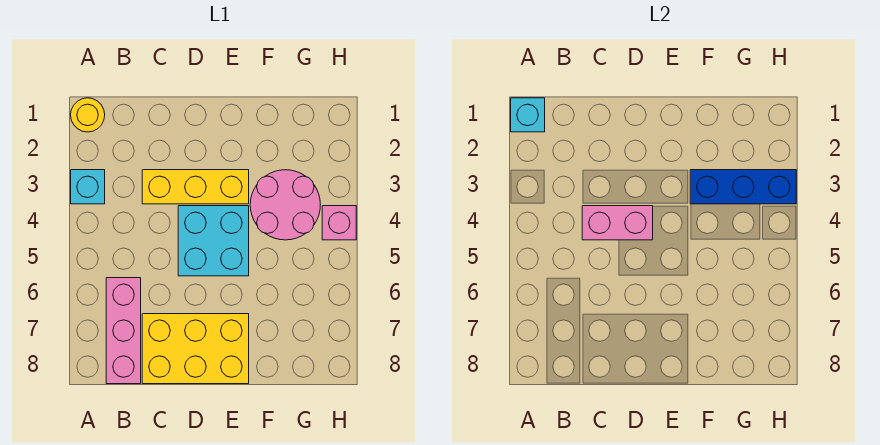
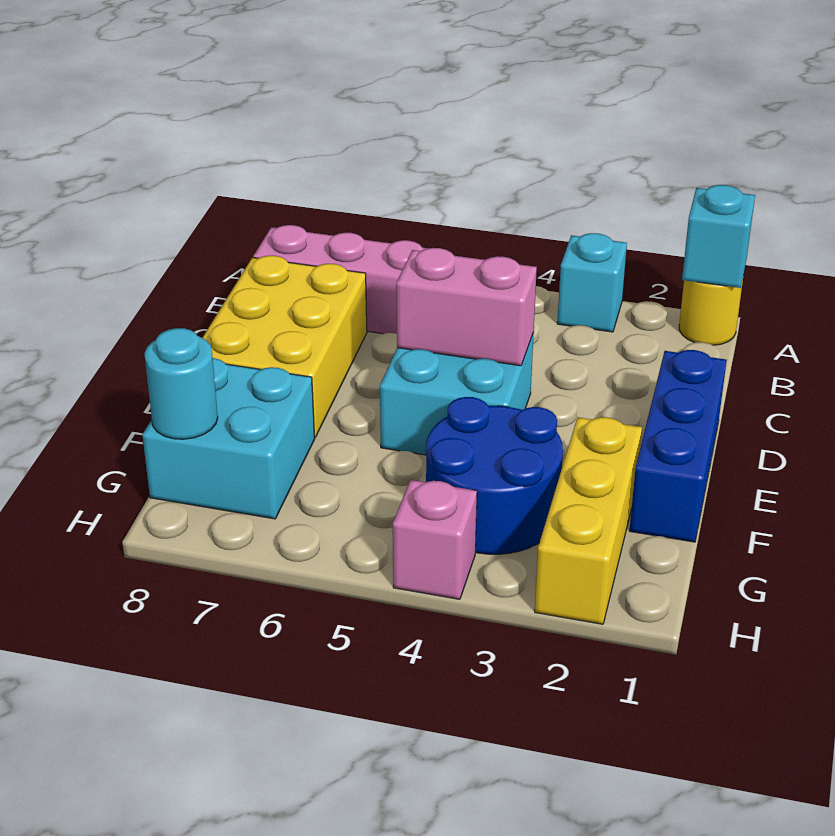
yellow 1x3 brick [142,170,249,204] -> yellow 1x3 brick moved to [535,417,642,624]
pink 1x2 brick [582,206,653,240] -> pink 1x2 brick turned to [396,248,537,366]
pink 2x2 round brick [250,170,320,240] -> blue 2x2 round brick [426,397,563,554]
blue 1x3 brick [690,170,796,204] -> blue 1x3 brick moved to [629,350,727,542]
none -> cyan 2x2 brick [142,358,315,519]
none -> cyan 1x1 round brick [144,328,218,439]

